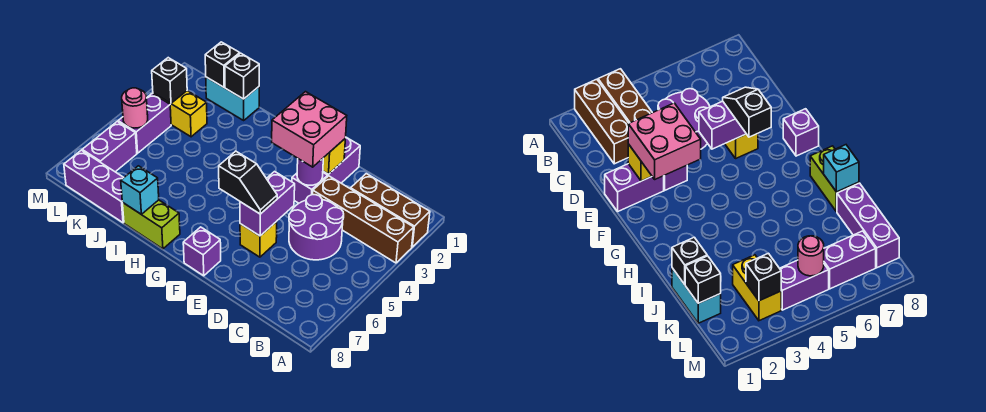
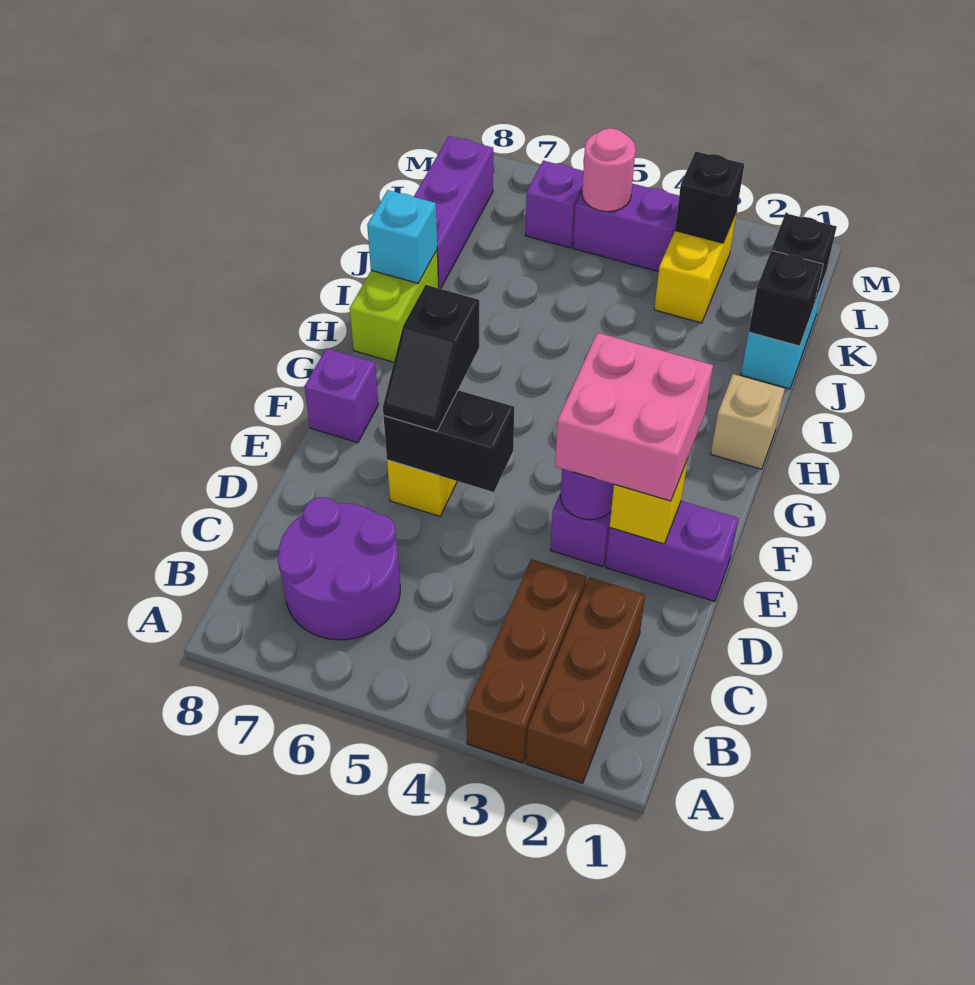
brown 1x4 brick [313,176,414,263] -> brown 1x3 brick [466,559,586,763]
purple 2x2 round brick [289,195,344,260] -> purple 2x2 round brick moved to [278,497,400,640]
purple 1x2 brick [240,172,295,236] -> black 1x2 brick [384,390,514,492]
none -> tan 1x1 brick [711,374,785,469]
purple 1x2 brick [82,122,137,172] -> purple 1x1 brick [525,161,583,248]

